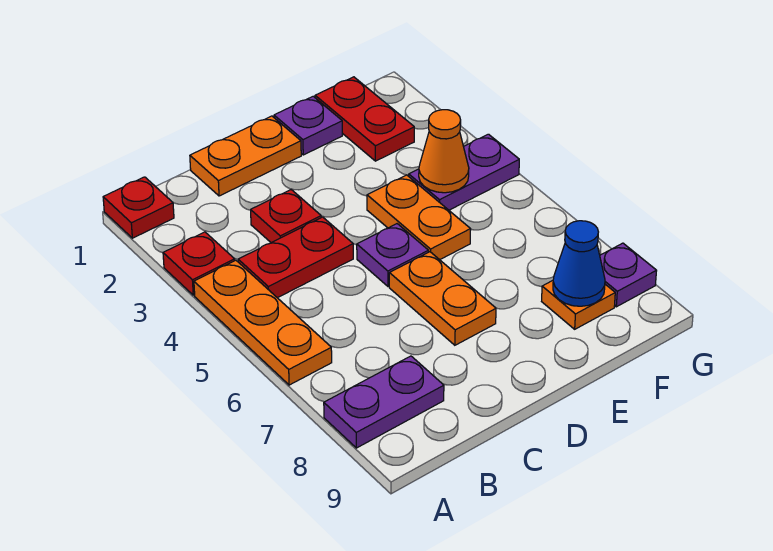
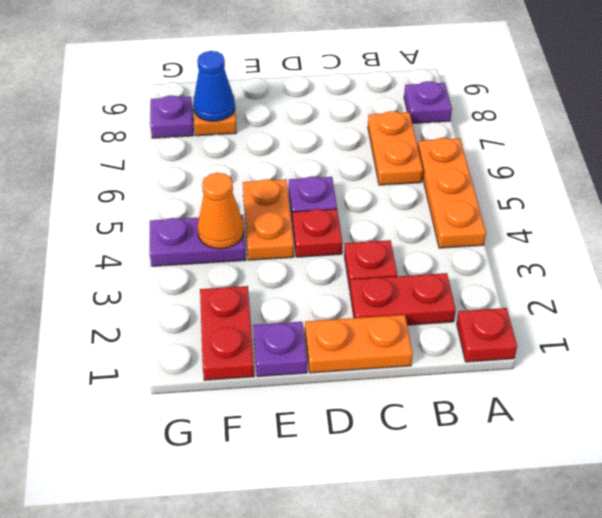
red 1x1 plate [163,232,235,295] -> red 1x1 plate moved to [292,209,342,257]
purple 1x2 plate [324,356,444,448] -> purple 1x1 plate [404,81,452,123]
red 1x2 plate [238,217,353,298] -> red 1x2 plate moved to [350,273,456,325]
orange 1x2 plate [389,252,496,345] -> orange 1x2 plate moved to [368,111,423,185]

